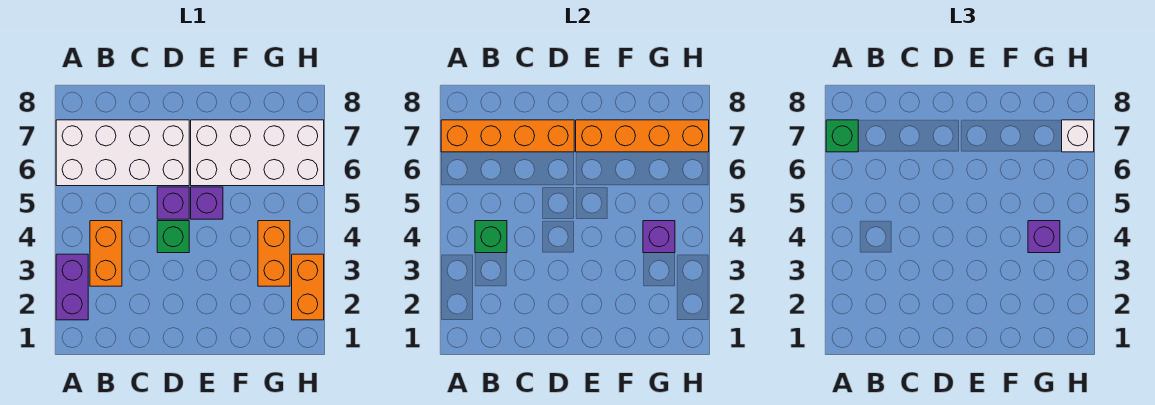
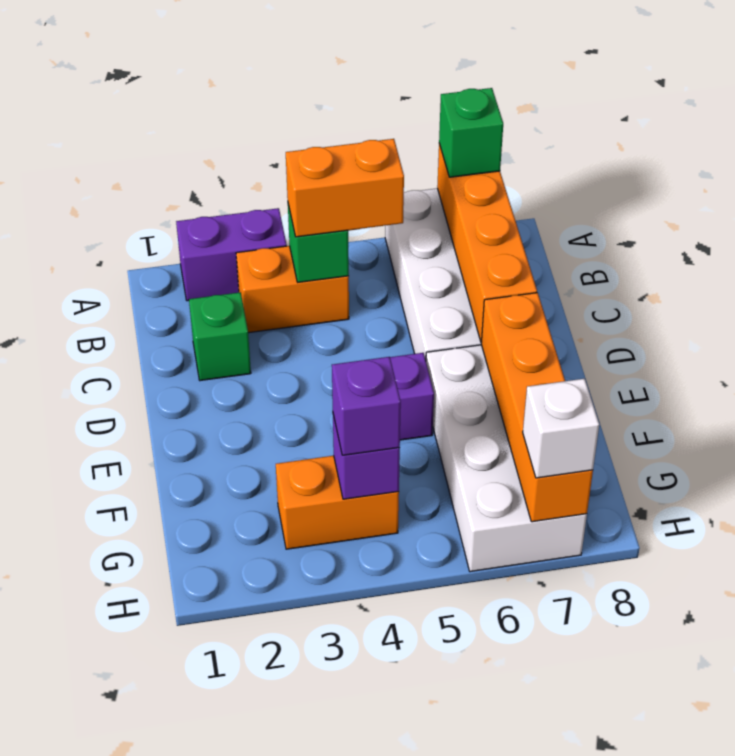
green 1x1 brick [157,221,189,253] -> green 1x1 brick moved to [189,292,251,381]
purple 1x1 brick [157,187,189,219] -> none
orange 1x2 brick [292,254,324,320] -> orange 1x2 brick moved to [286,139,404,237]

